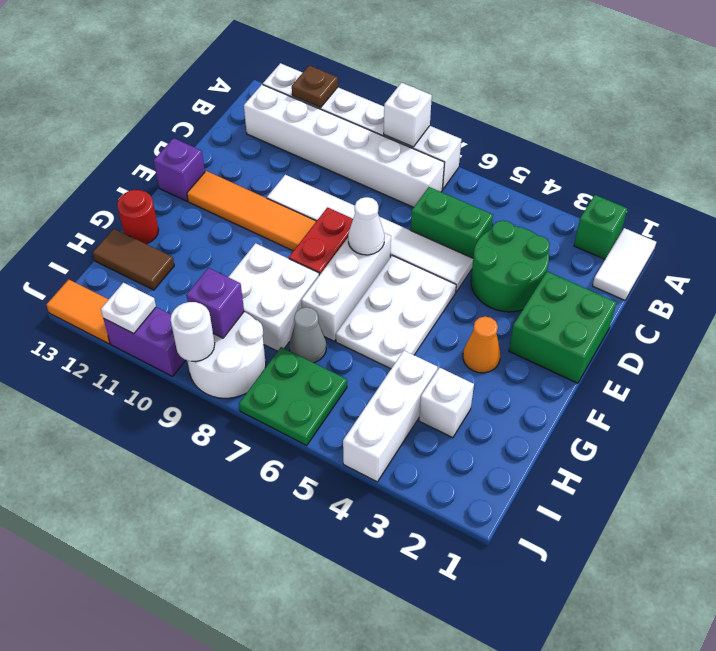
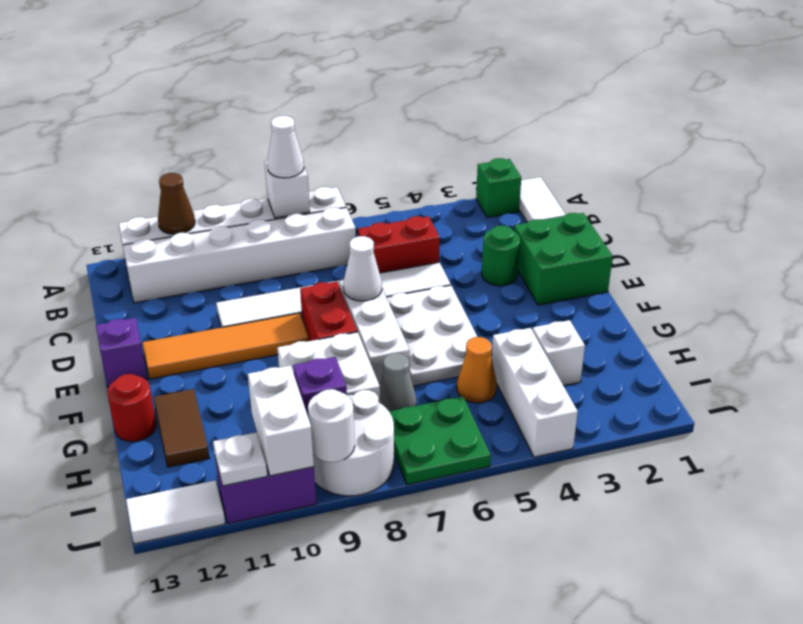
none -> white 1x1 cone [267,116,304,178]
brown 1x1 plate [292,65,338,108] -> brown 1x1 cone [158,173,195,234]
green 2x2 round brick [471,221,550,312] -> green 1x1 round brick [482,226,520,286]
green 1x2 brick [411,187,493,258] -> red 1x2 brick [358,216,440,273]
orange 1x1 cone [463,317,500,373] -> orange 1x1 cone moved to [457,337,497,403]
brown 1x2 tile [93,229,174,290] -> brown 1x2 tile turned to [154,389,209,467]
none -> white 1x2 brick [248,365,314,476]
orange 1x2 tile [47,279,110,344] -> white 1x2 tile [126,480,225,544]

